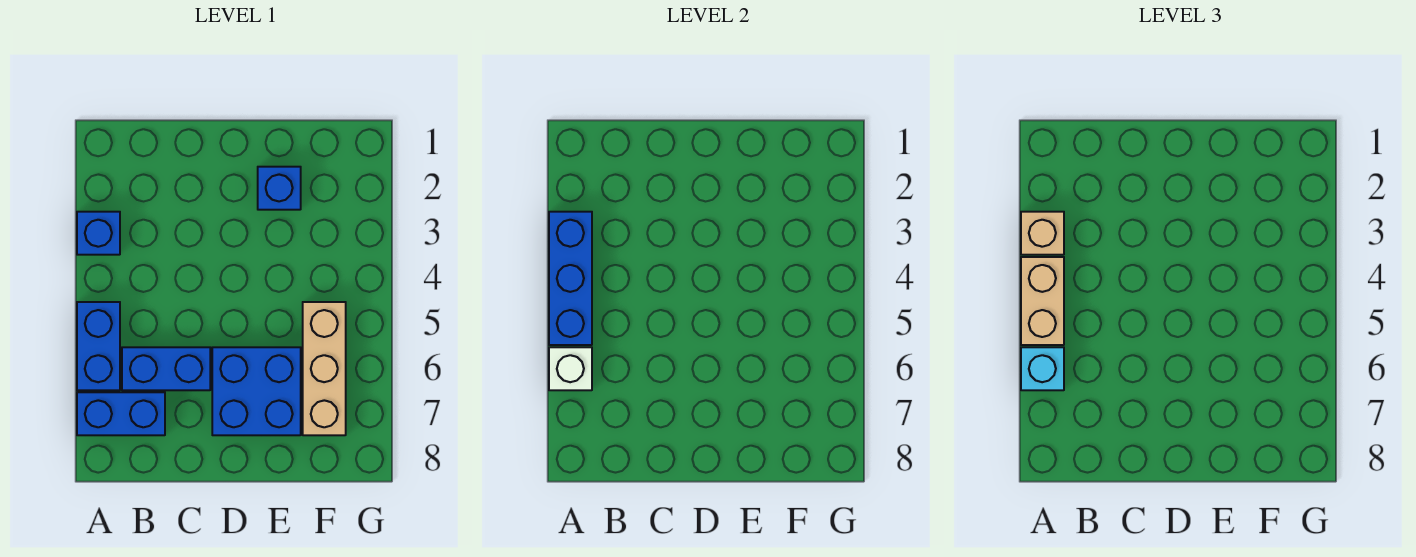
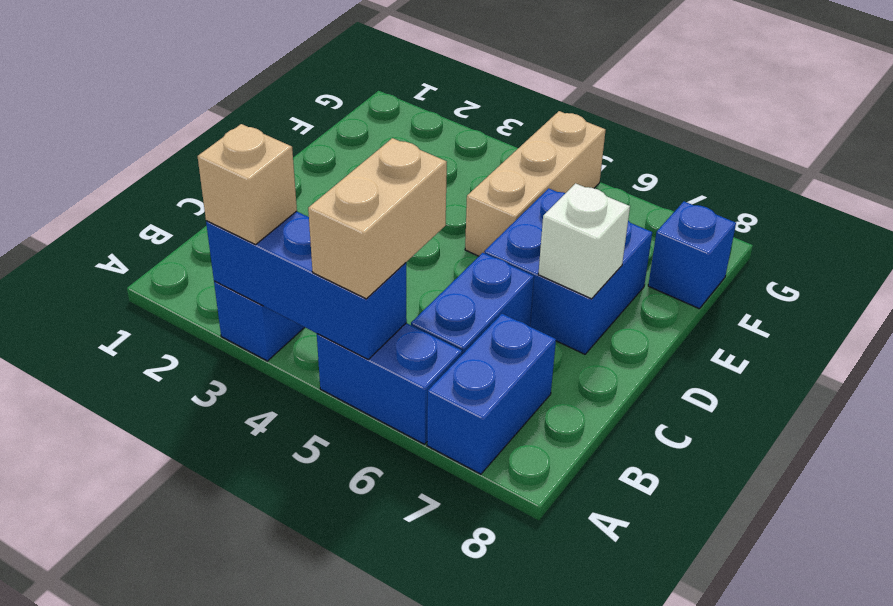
tan 1x2 brick [1021,257,1064,345] -> tan 1x2 brick turned to [308,138,447,299]
white 1x1 brick [549,347,592,390] -> white 1x1 brick moved to [538,183,630,299]
cyan 1x1 brick [1021,347,1064,390] -> none
blue 1x1 brick [258,167,301,210] -> blue 1x1 brick moved to [648,202,736,309]
tan 1x3 brick [303,302,346,435] -> tan 1x3 brick turned to [465,111,606,256]

